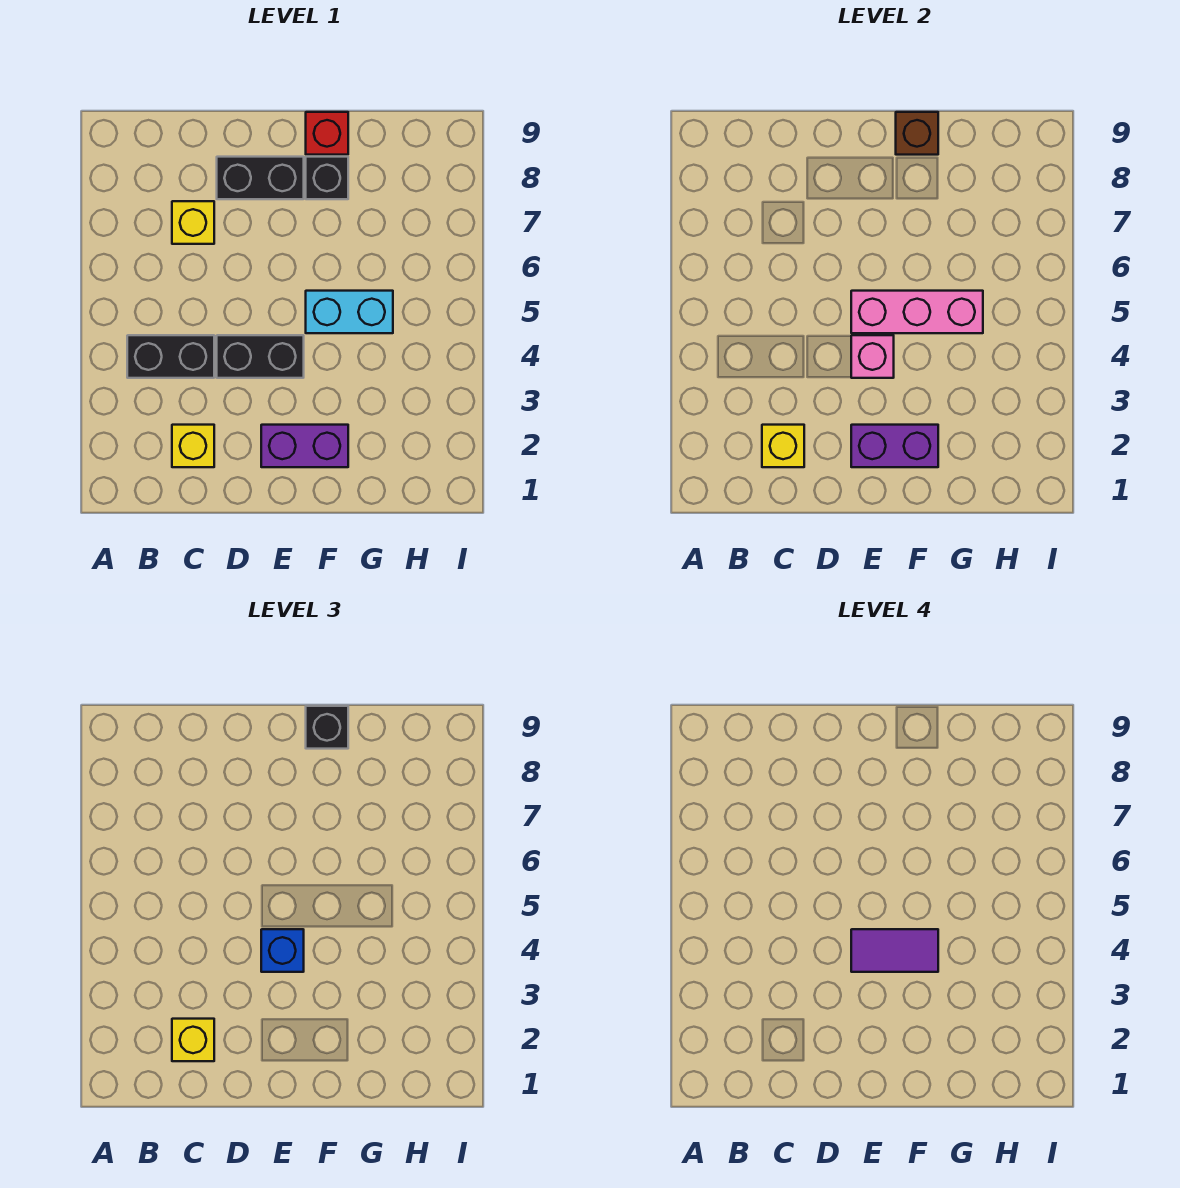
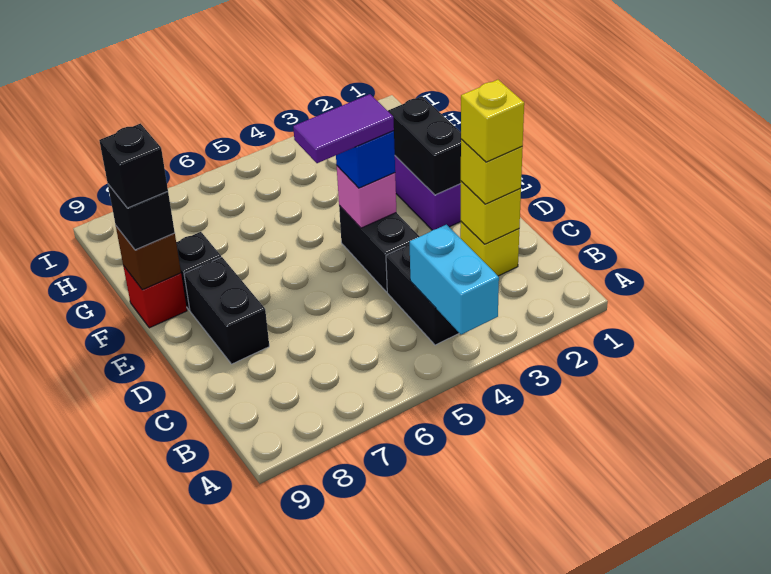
yellow 1x1 brick [172,201,214,244] -> yellow 1x1 brick moved to [461,80,524,162]
purple 1x2 brick [851,425,938,467] -> black 1x2 brick [388,96,461,195]
purple 1x2 tile [851,929,938,972] -> purple 1x2 tile turned to [293,94,394,163]
pink 1x3 brick [851,291,983,333] -> none
cyan 1x2 brick [306,291,393,333] -> cyan 1x2 brick moved to [410,225,499,335]
none -> black 1x1 brick [99,124,168,208]

